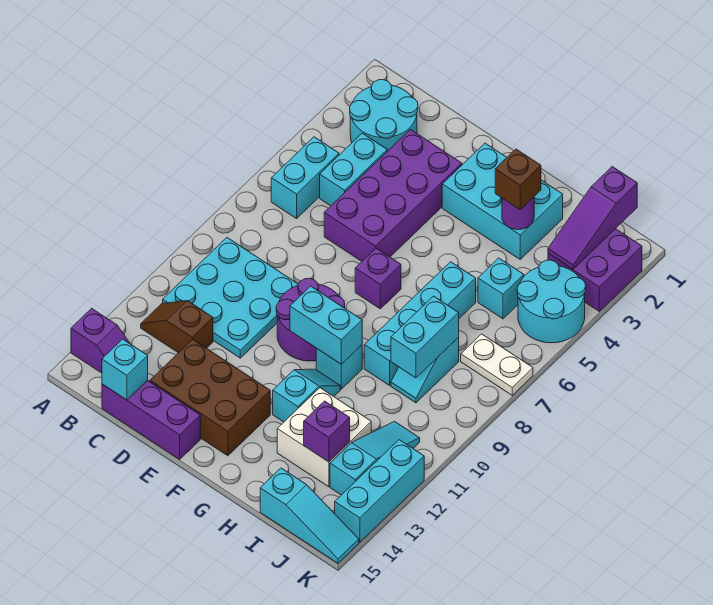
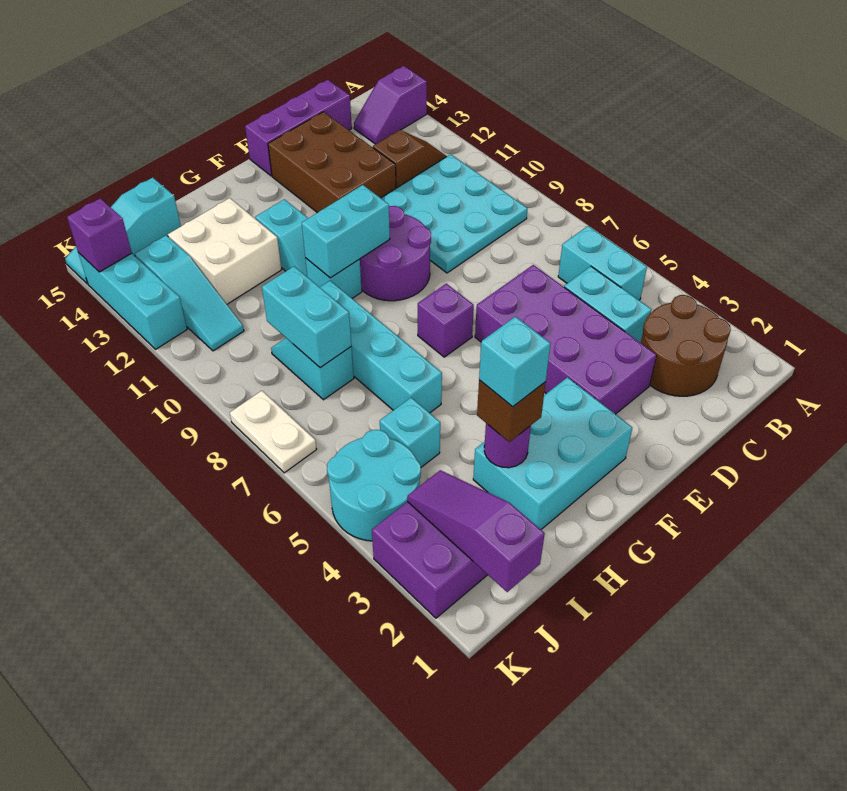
cyan 2x2 round brick [350,80,418,151] -> brown 2x2 round brick [641,295,731,396]
cyan 1x1 brick [102,339,148,400] -> cyan 1x1 brick moved to [479,317,551,407]
brown 2x3 brick [150,339,270,456] -> brown 2x3 brick turned to [268,112,396,213]
purple 1x1 brick [304,401,350,462] -> purple 1x1 brick moved to [67,198,132,272]
white 1x2 plate [461,334,533,395] -> white 1x2 plate turned to [230,391,317,473]

